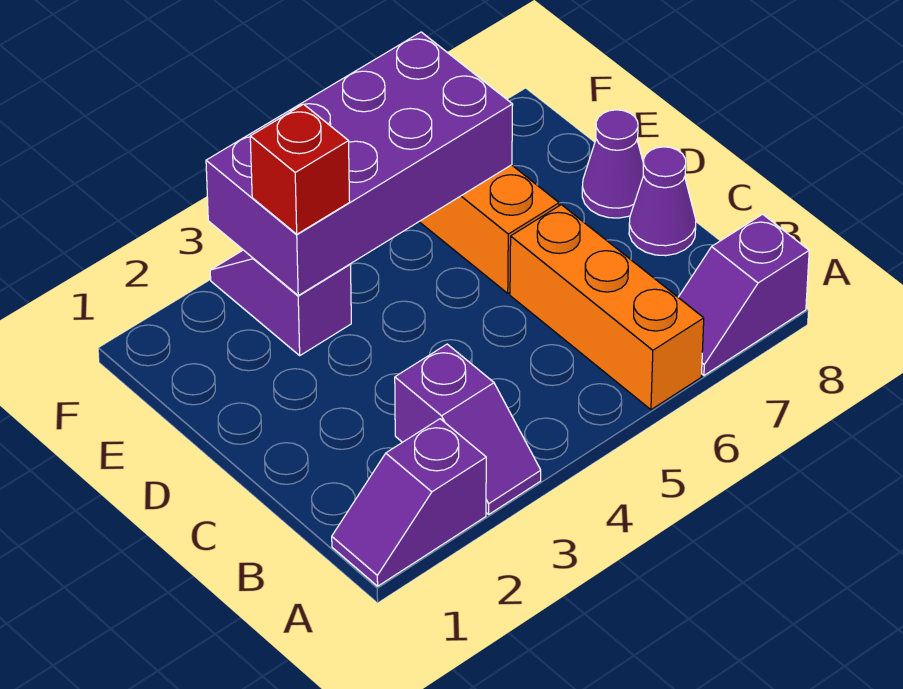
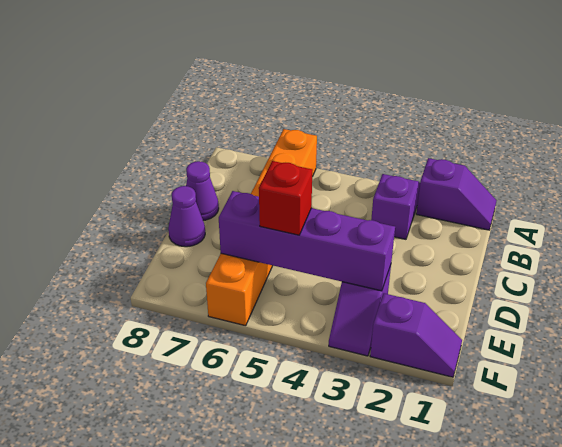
purple 1x2 slope [678,214,809,375] -> purple 1x2 slope moved to [370,293,462,377]
purple 2x4 brick [206,32,513,295] -> purple 1x4 brick [219,191,395,291]
red 1x1 brick [250,104,350,234] -> red 1x1 brick moved to [259,161,313,235]

